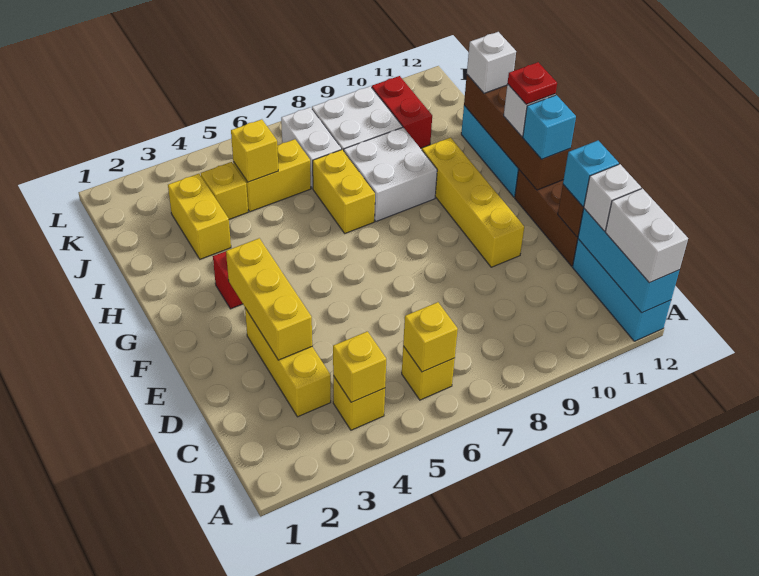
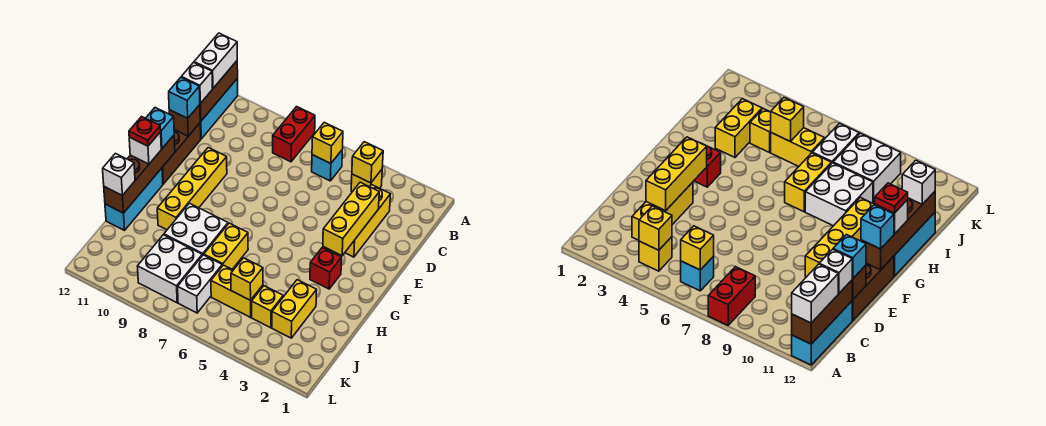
cyan 1x3 brick [578,209,679,313] -> brown 1x3 brick [200,61,238,121]
yellow 1x1 brick [402,346,455,400] -> cyan 1x1 brick [312,150,342,181]
red 1x2 brick [372,76,432,148] -> red 1x2 brick moved to [273,107,315,162]

